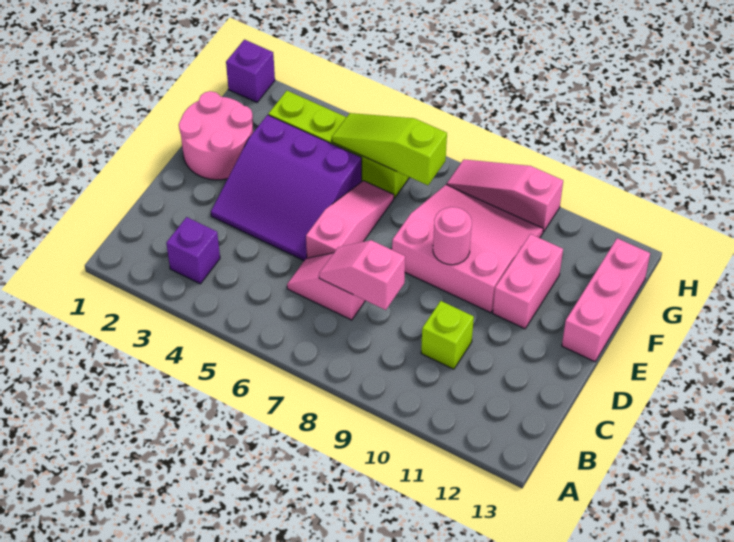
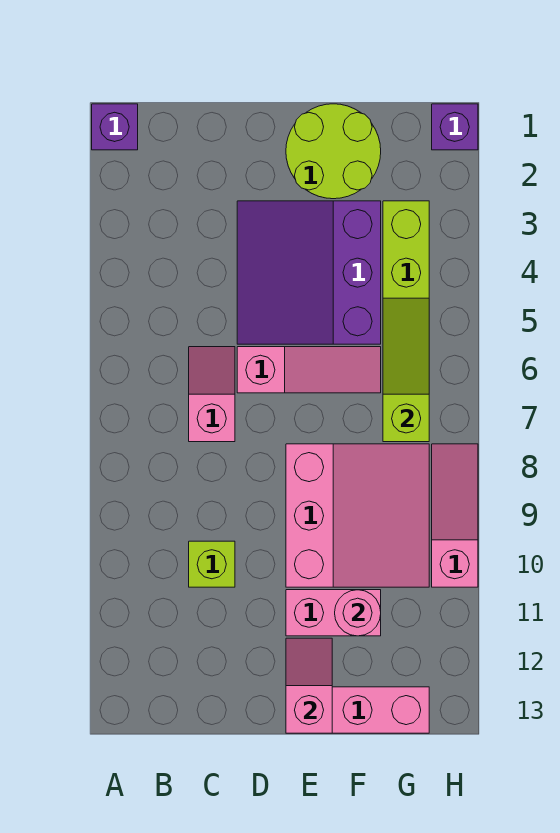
purple 1x1 brick [166,217,220,284] -> purple 1x1 brick moved to [92,104,138,150]
pink 1x2 slope [319,240,405,310] -> pink 1x2 slope moved to [286,638,332,733]
pink 2x2 round brick [179,91,253,180] -> lime 2x2 round brick [286,104,381,199]
pink 1x1 round brick [433,207,472,265] -> pink 1x1 round brick moved to [335,590,381,636]

